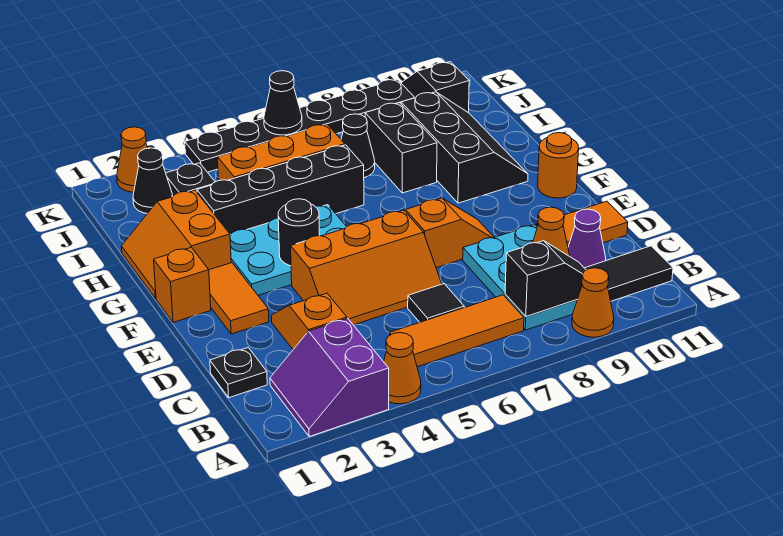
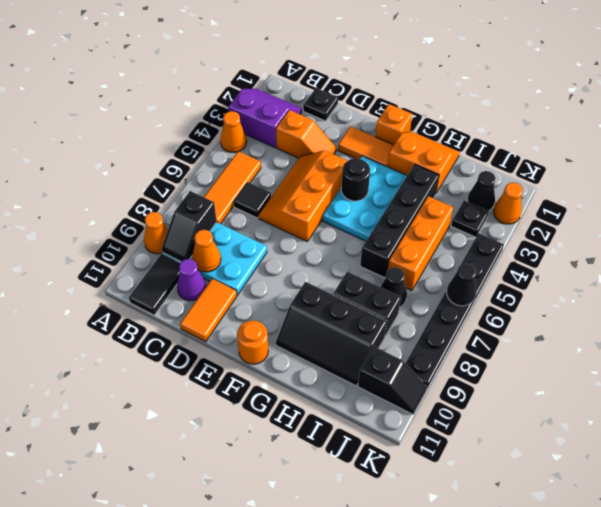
orange 1x2 slope [406,198,494,268] -> none

